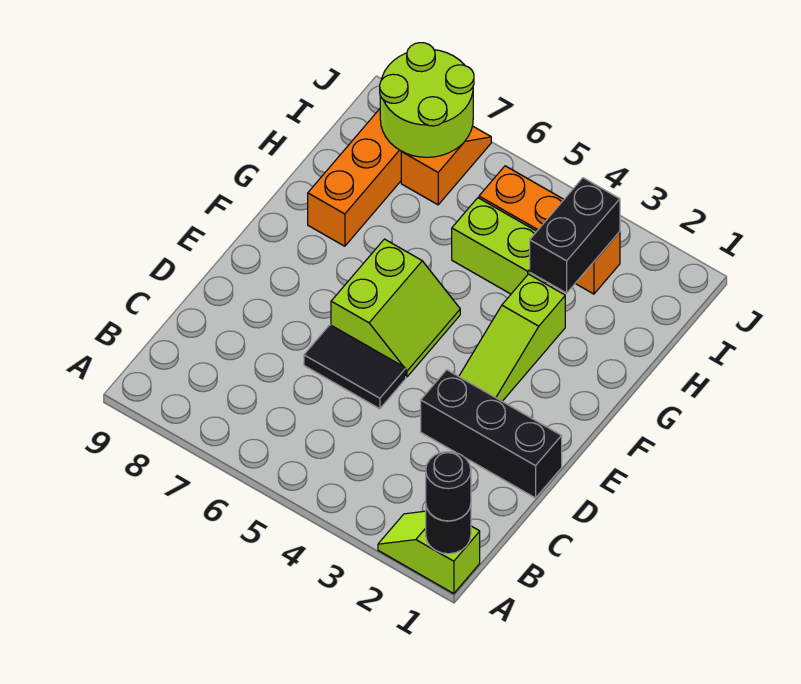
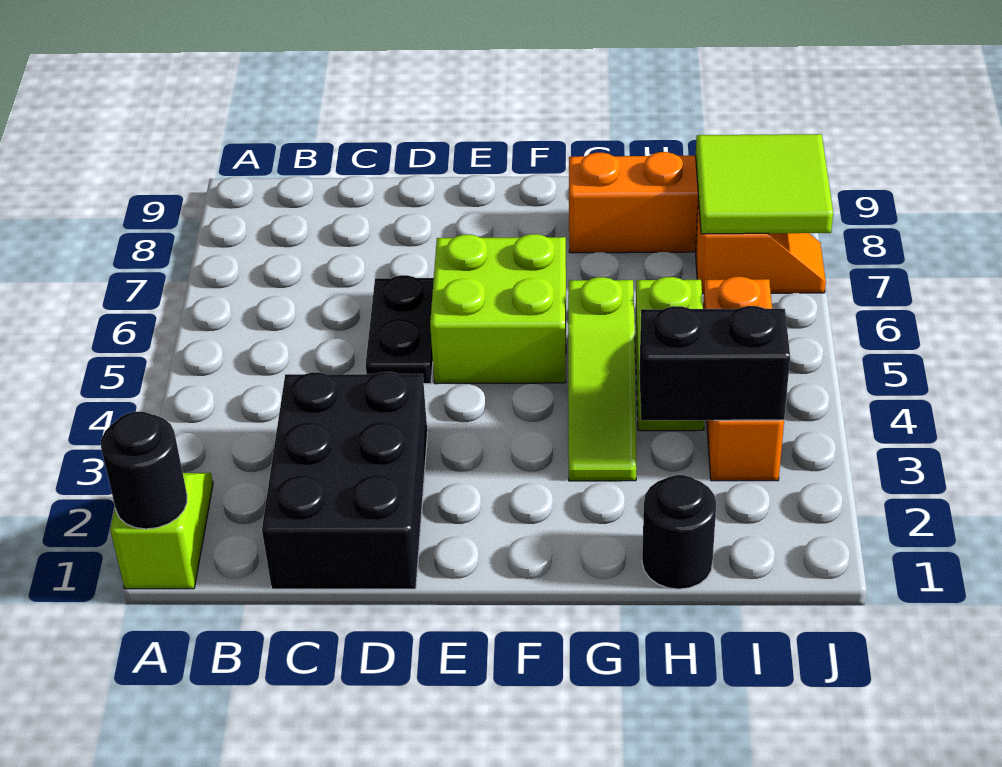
black 1x1 round brick [426,452,471,521] -> black 1x1 round brick moved to [642,475,716,589]
black 1x3 brick [421,370,562,498] -> black 2x3 brick [262,372,427,589]
black 1x2 tile [304,325,406,409] -> black 1x2 plate [366,275,434,384]
lime 1x3 slope [459,274,565,401] -> lime 1x3 slope turned to [568,277,636,481]
lime 2x2 slope [331,239,460,377] -> lime 2x2 brick [430,234,566,384]
lime 2x2 round brick [380,43,474,157] -> lime 2x2 tile [696,134,833,234]

